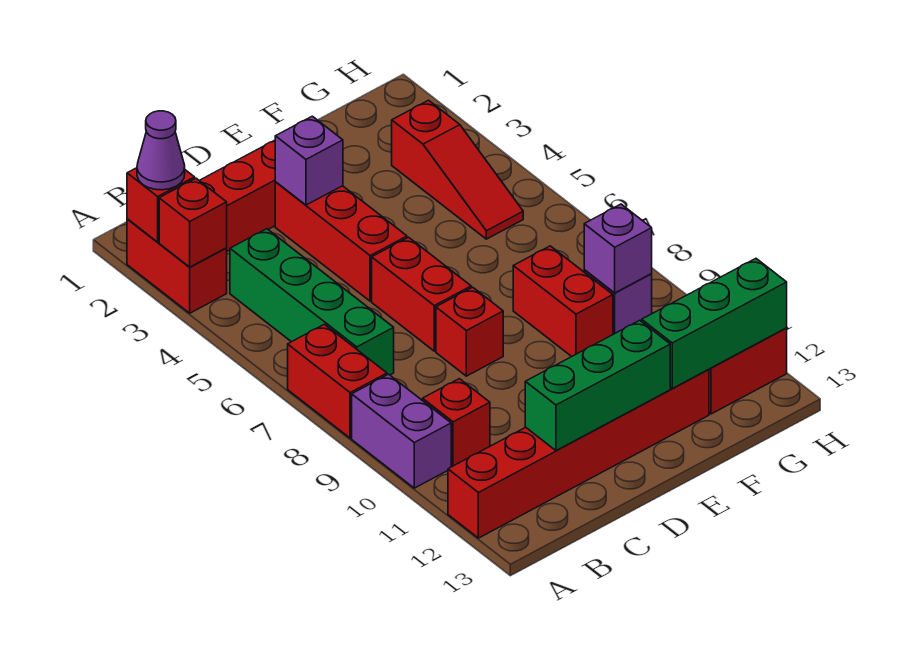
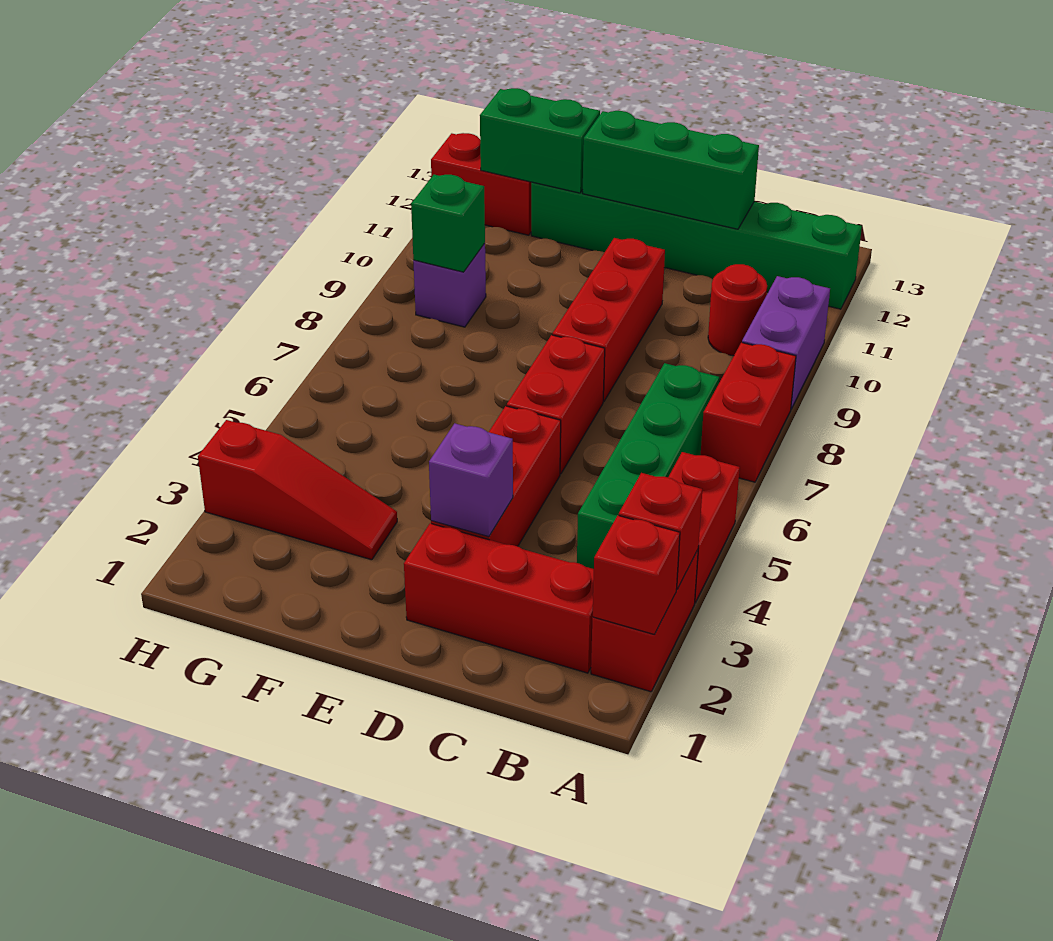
purple 1x1 cone [137,111,185,190] -> none
red 1x6 brick [448,369,709,538] -> green 1x6 brick [531,182,862,309]
red 1x1 brick [423,379,490,467] -> red 1x1 round brick [708,264,767,356]
red 1x1 brick [436,287,503,376] -> red 1x3 brick [552,238,665,401]
red 1x2 brick [513,246,613,357] -> red 1x2 brick moved to [668,452,740,602]
green 1x3 brick [642,259,787,388] -> green 1x2 brick [480,88,600,193]
red 1x3 slope [392,100,523,239] -> red 1x3 slope turned to [198,420,397,560]
purple 1x1 brick [584,204,652,293] -> green 1x1 brick [411,175,485,272]

